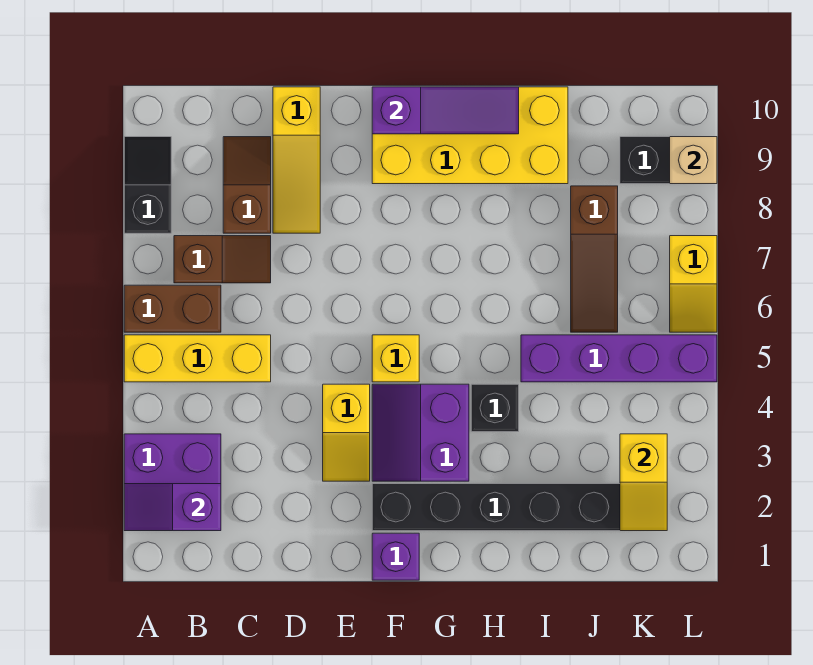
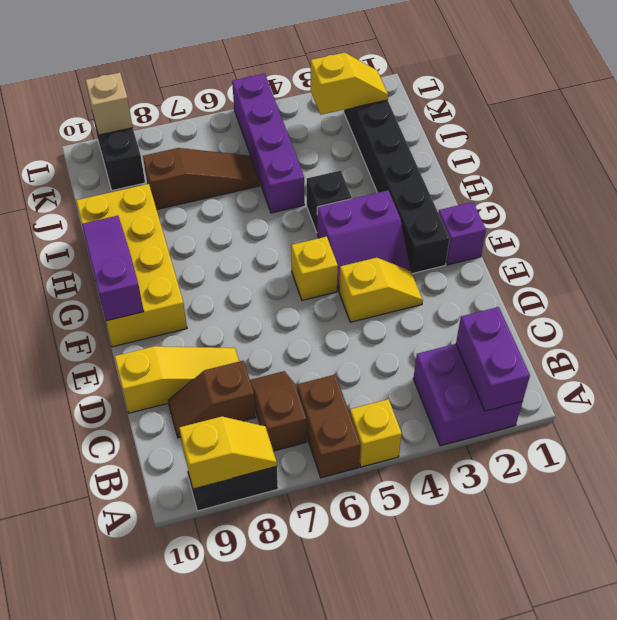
purple 1x2 slope [124,484,221,531] -> purple 1x2 brick [456,307,530,411]
yellow 1x3 brick [124,335,271,382] -> yellow 1x1 brick [350,399,402,467]
yellow 1x2 slope [670,236,717,332] -> yellow 1x2 slope moved to [179,417,277,488]

